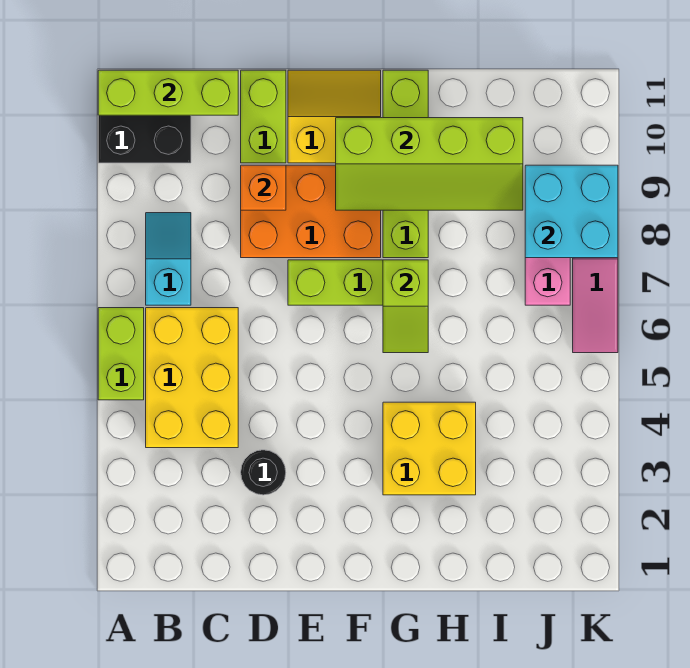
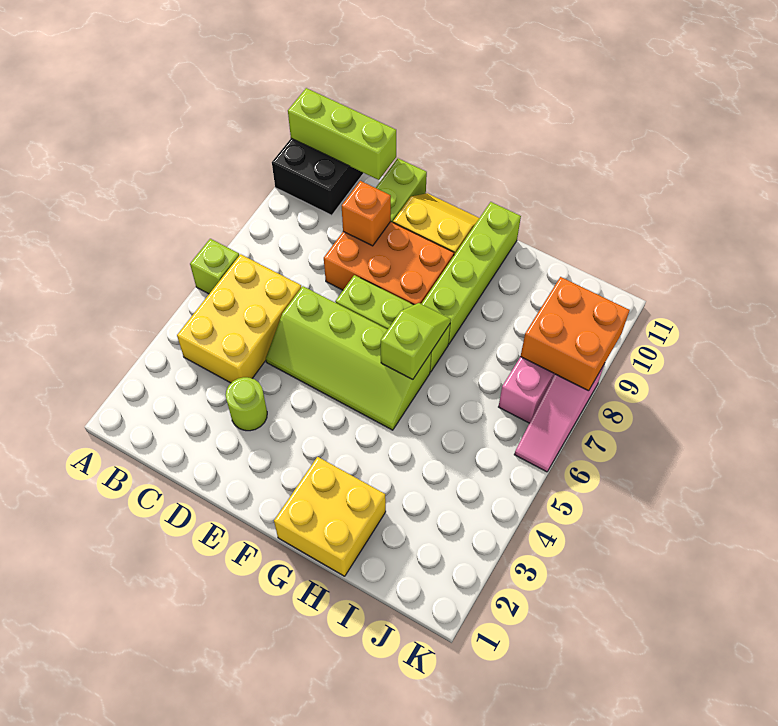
lime 1x2 brick [98,308,144,400] -> lime 1x1 brick [190,239,239,294]
cyan 1x2 slope [146,213,191,305] -> none
black 1x1 round brick [241,450,286,495] -> lime 1x1 round brick [226,377,267,431]
lime 2x4 slope [336,118,523,210] -> lime 2x4 slope moved to [266,286,431,430]
yellow 2x2 brick [383,402,476,495] -> yellow 2x2 brick moved to [274,457,386,576]
lime 1x2 slope [383,260,428,353] -> lime 1x2 slope turned to [381,303,451,379]
cyan 2x2 brick [525,165,618,258] -> orange 2x2 brick [521,277,630,391]

